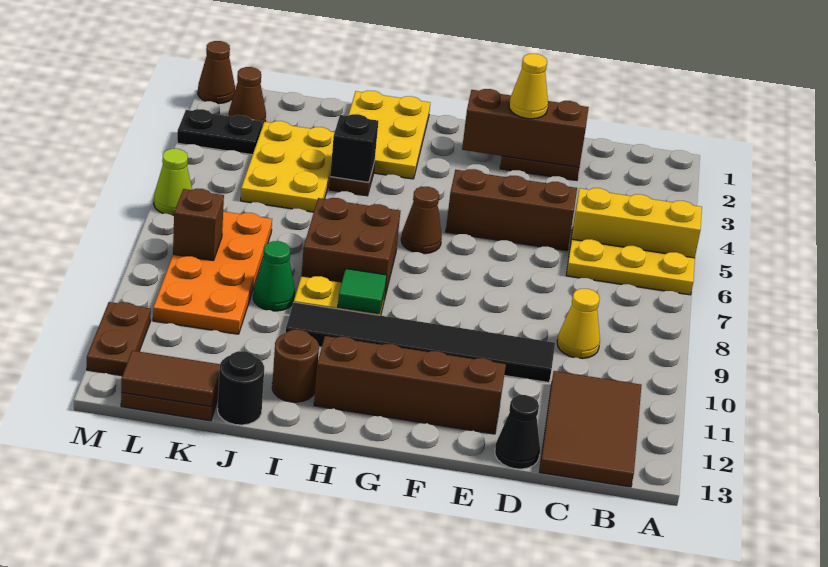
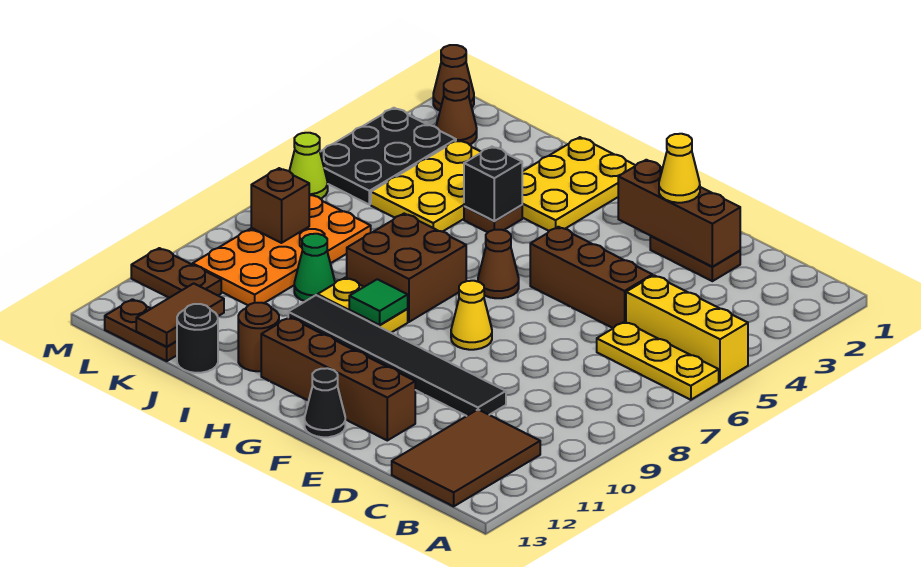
yellow 1x1 cone [557,289,600,359] -> yellow 1x1 cone moved to [451,281,492,350]
black 1x1 cone [495,395,540,469] -> black 1x1 cone moved to [305,368,345,437]
brown 1x2 tile [121,351,220,407] -> brown 1x2 tile turned to [136,283,224,347]
black 1x2 plate [177,109,262,155] -> black 2x3 plate [320,108,456,205]
brown 1x2 plate [87,302,151,376] -> brown 1x2 plate turned to [131,248,221,298]

